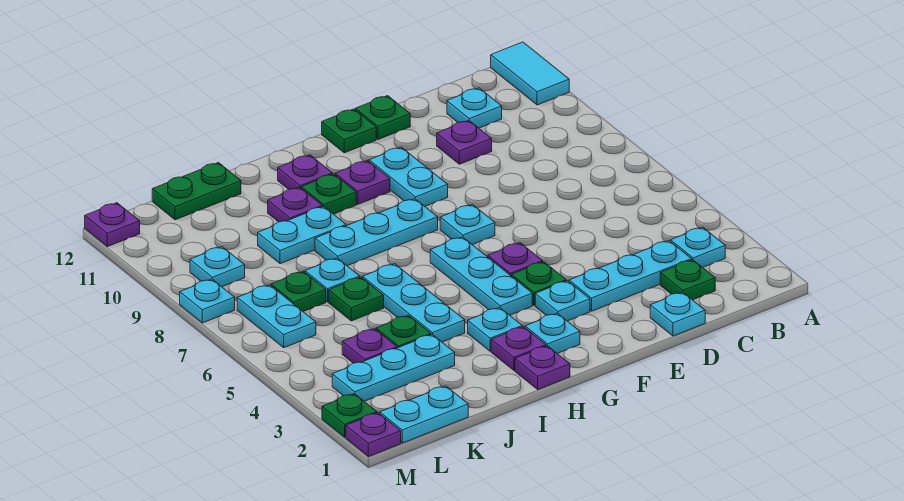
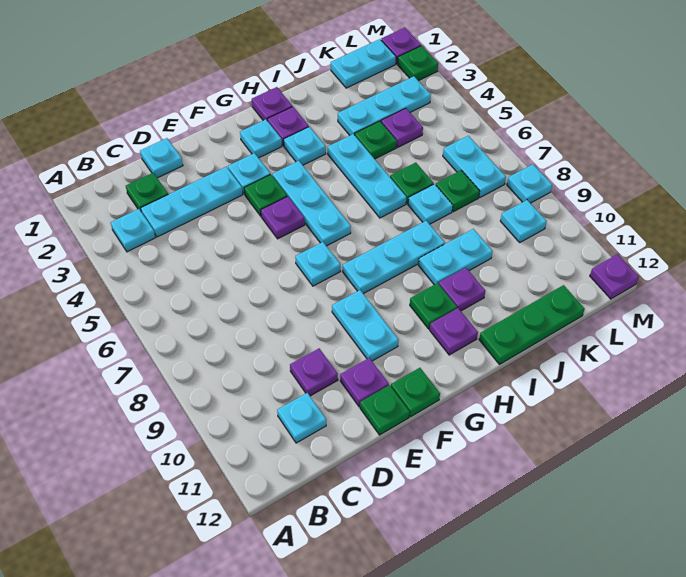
cyan 1x2 tile [491,42,569,105] -> none
purple 1x1 plate [335,161,390,204] -> purple 1x1 plate moved to [340,358,389,407]
green 1x2 plate [152,163,241,220] -> green 1x3 plate [479,285,585,364]

